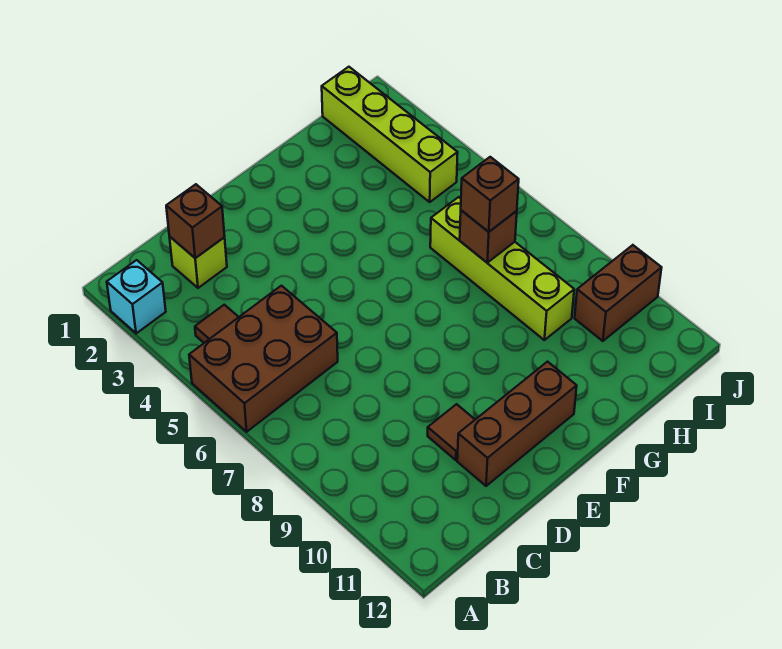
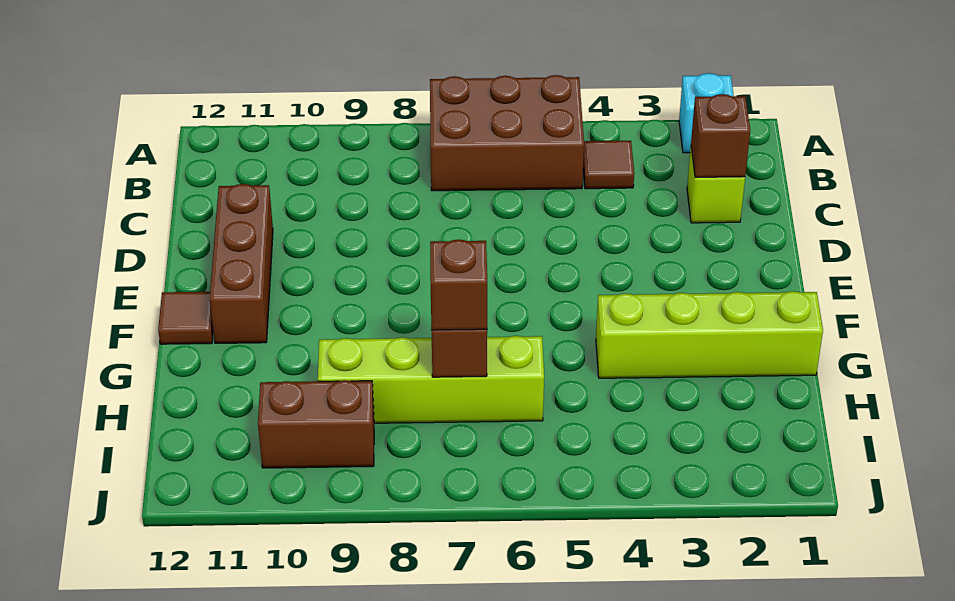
brown 2x3 brick [189,286,338,432] -> brown 2x3 brick turned to [430,75,584,191]
brown 1x1 tile [428,404,475,460] -> brown 1x1 tile moved to [158,292,213,344]
lime 1x4 brick [322,67,458,202] -> lime 1x4 brick moved to [596,291,823,378]
brown 1x2 brick [575,245,662,341] -> brown 1x2 brick turned to [258,380,374,468]

